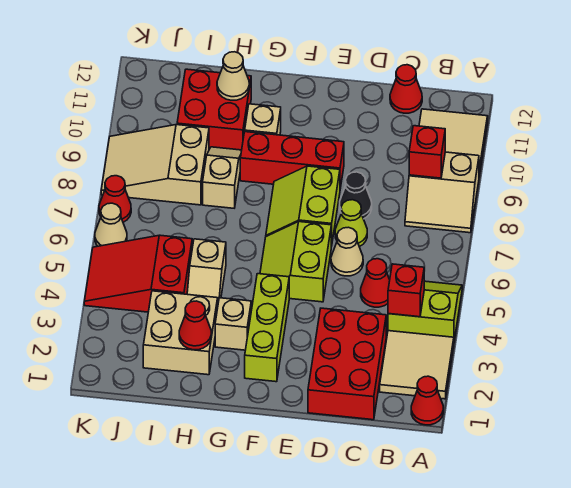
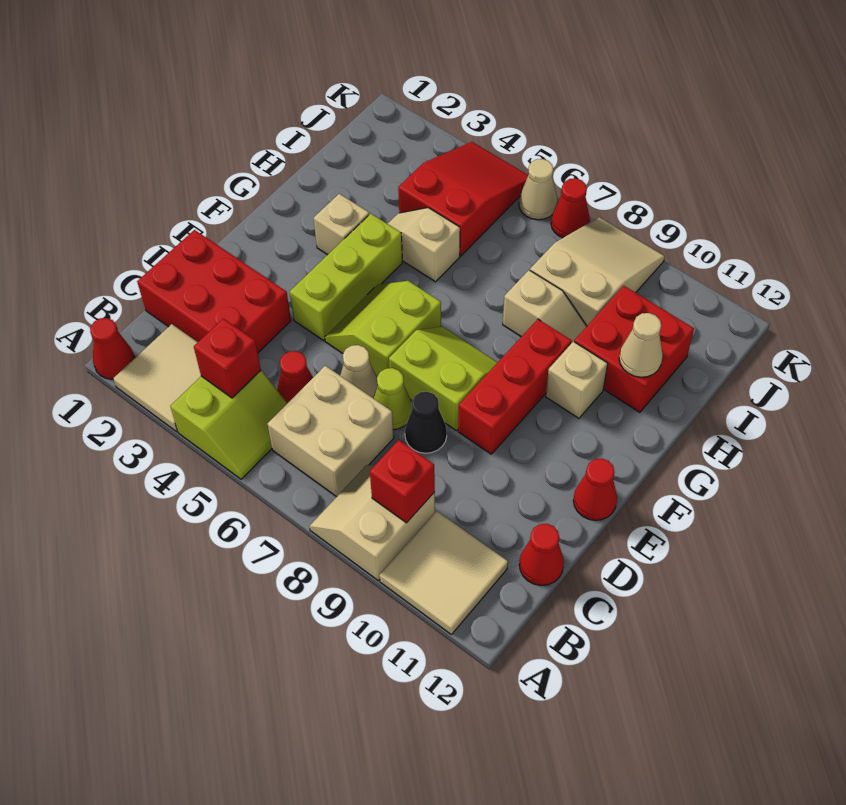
lime 2x2 slope [260,222,331,302] -> lime 2x2 slope turned to [325,281,441,377]
lime 1x3 brick [245,274,289,382] -> lime 1x3 brick turned to [290,214,402,341]
tan 2x2 brick [143,291,218,375] -> tan 2x2 brick moved to [267,366,394,497]
red 1x1 cone [179,301,211,350] -> red 1x1 cone moved to [573,458,617,520]

